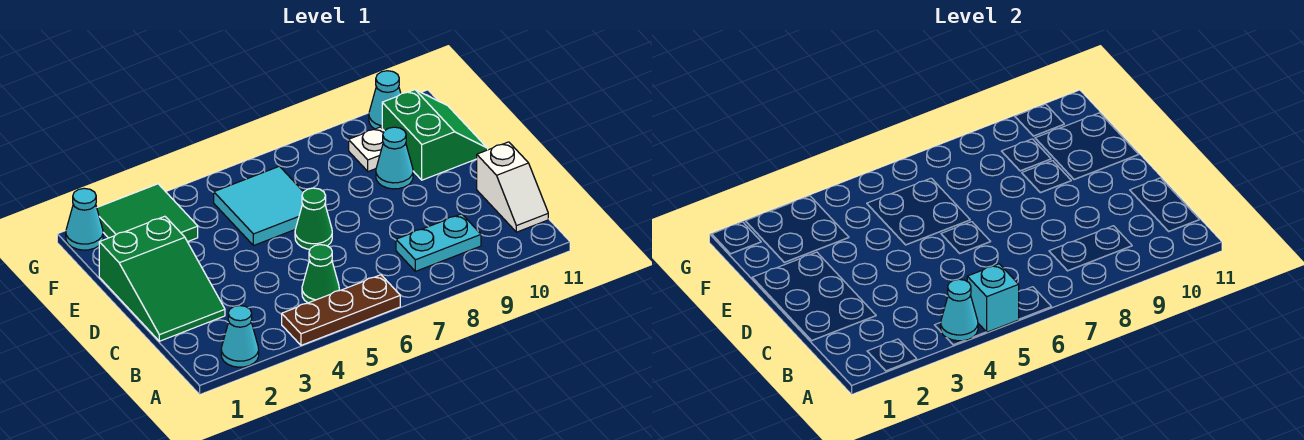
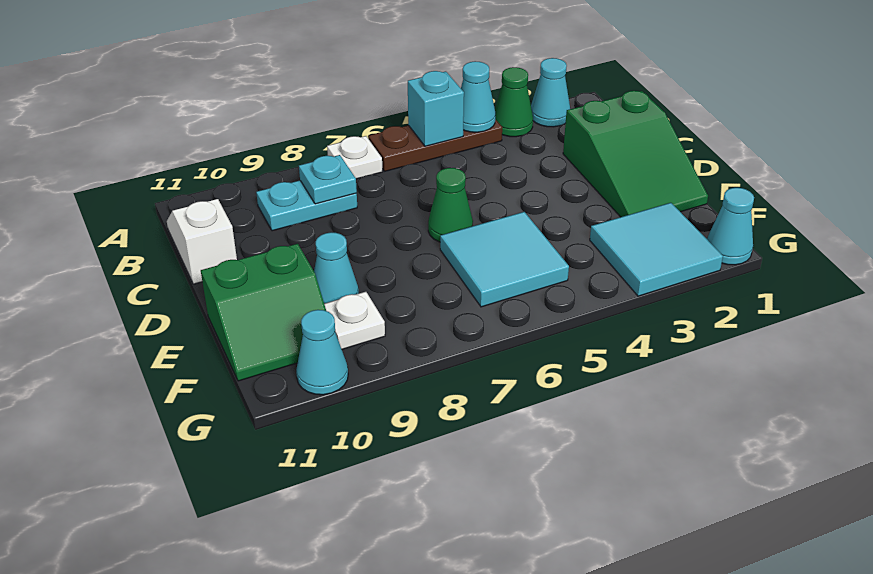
none -> white 1x1 plate [327,136,383,179]
green 1x1 cone [302,245,339,303] -> green 1x1 cone moved to [495,67,533,137]
none -> cyan 1x1 plate [299,155,357,204]
green 2x3 slope [99,216,225,341] -> green 2x3 slope turned to [563,91,708,217]
green 2x2 slope [382,90,488,180] -> green 2x2 slope turned to [201,244,326,381]
green 2x2 tile [97,184,198,242] -> cyan 2x2 tile [590,203,723,296]

